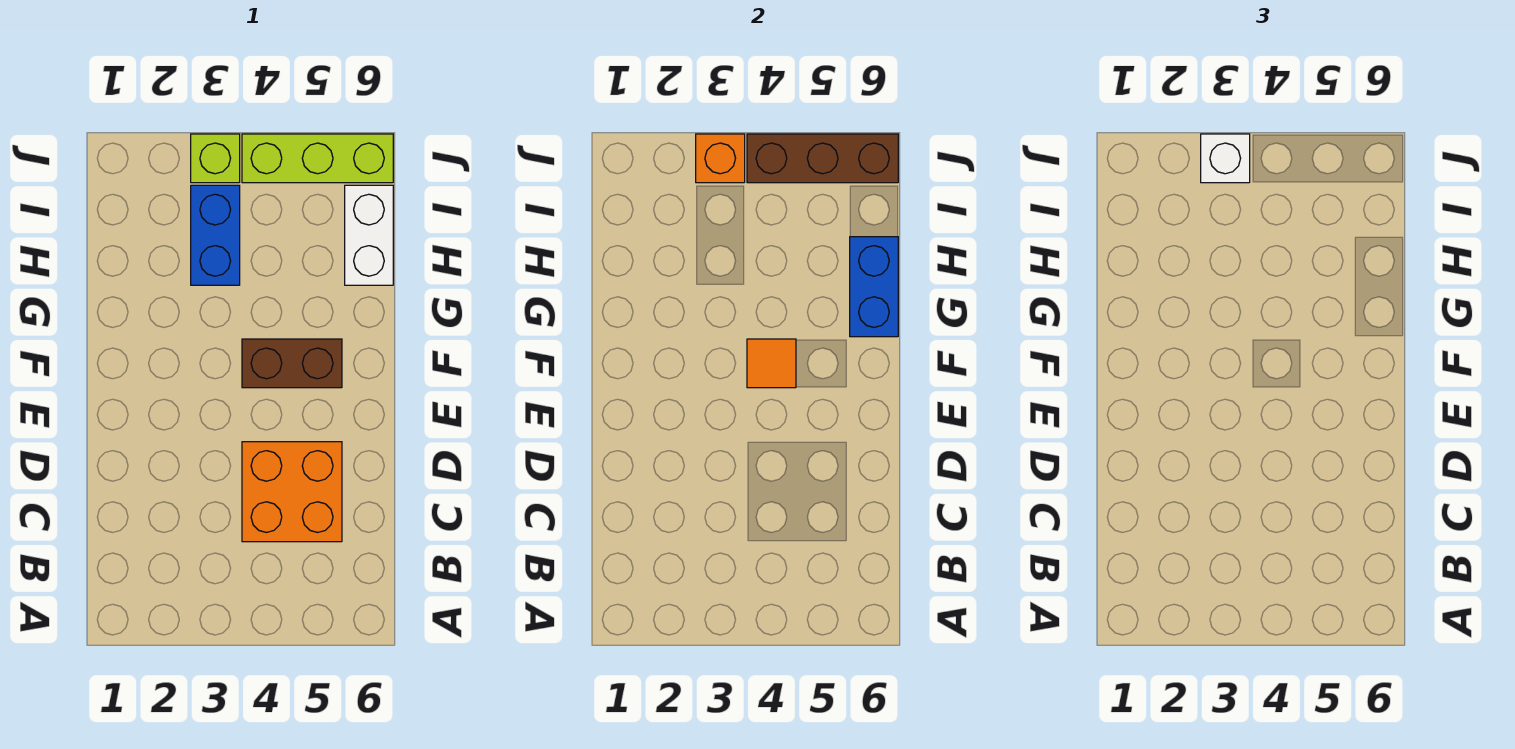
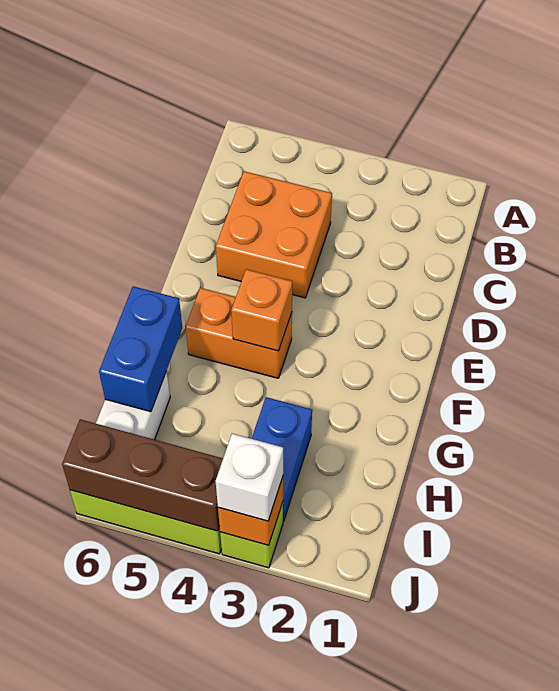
brown 1x2 brick [242,339,342,388] -> orange 1x2 brick [186,288,292,378]
orange 1x1 tile [747,339,796,388] -> orange 1x1 brick [231,269,292,351]

